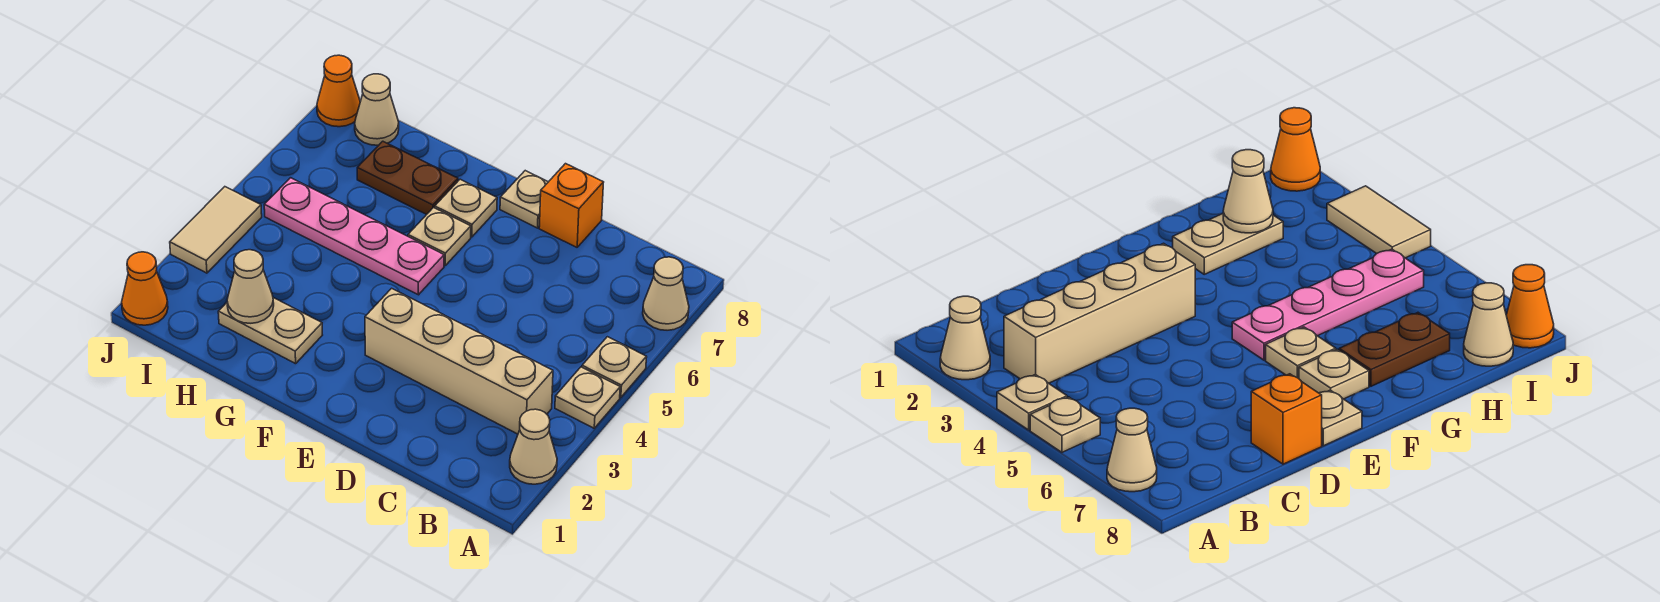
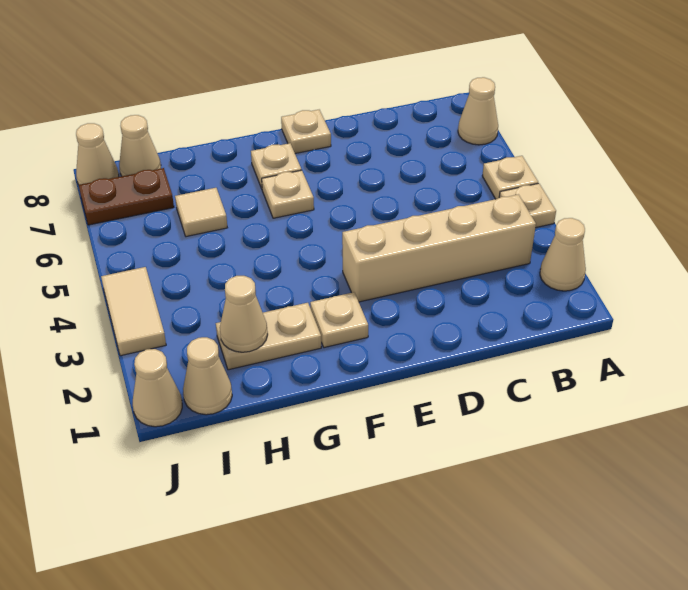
orange 1x1 brick [539,164,604,247] -> none
none -> tan 1x1 plate [310,292,368,348]
pink 1x4 plate [264,178,444,295] -> none
brown 1x2 plate [357,141,458,214] -> brown 1x2 plate moved to [79,168,174,225]
none -> tan 1x1 tile [175,188,227,237]
none -> tan 1x1 cone [183,337,232,415]
orange 1x1 cone [122,252,168,325] -> tan 1x1 cone [133,349,182,427]
orange 1x1 cone [317,55,360,127] -> tan 1x1 cone [76,123,119,185]

